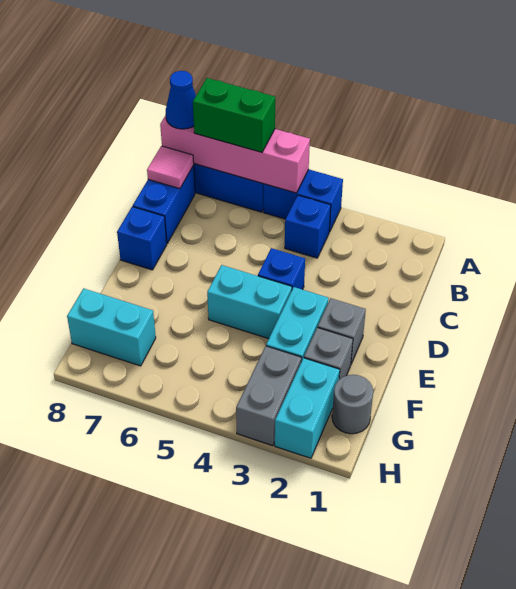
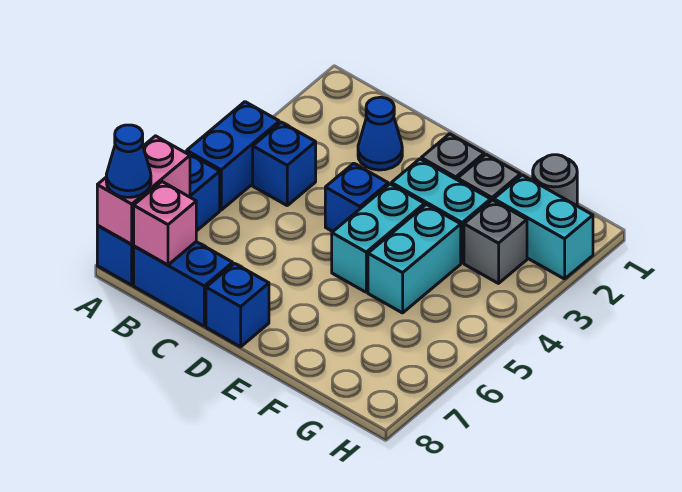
pink 1x4 brick [160,115,310,193] -> pink 1x2 brick [97,136,190,244]
green 1x2 brick [193,78,275,152] -> none
pink 1x1 tile [147,146,194,189] -> pink 1x1 brick [134,182,196,265]
none -> blue 1x1 cone [358,97,402,170]
grey 1x2 brick [236,346,301,446] -> grey 1x1 brick [464,200,527,283]
cyan 1x2 brick [67,288,156,366] -> cyan 1x2 brick moved to [368,204,461,313]

